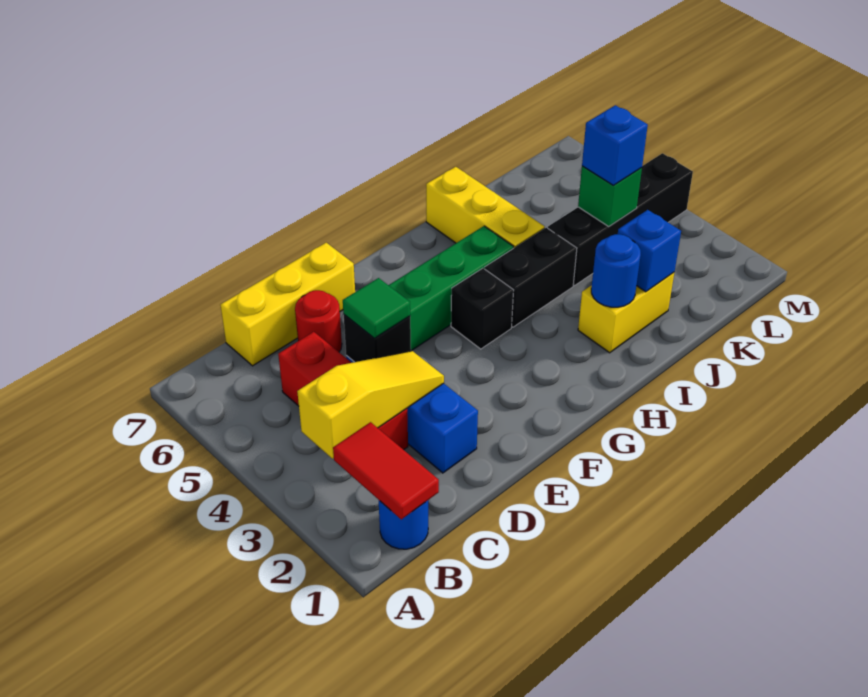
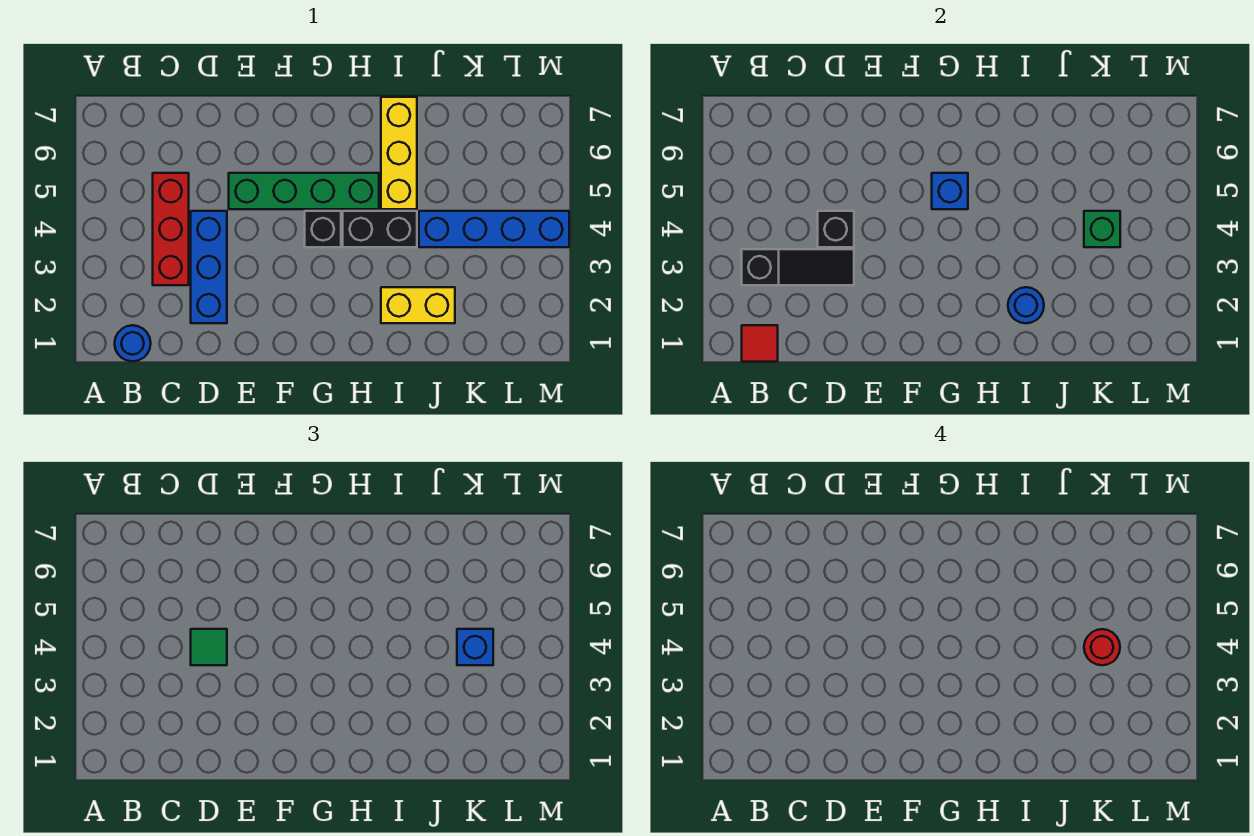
red 1x2 tile [333,422,439,519] -> red 1x1 tile [742,325,778,362]
yellow 1x3 slope [297,351,444,459] -> black 1x3 slope [742,249,854,285]
yellow 1x3 brick [220,243,355,366] -> none
red 1x1 round brick [295,290,342,352] -> red 1x1 round brick moved to [1084,629,1120,665]
blue 1x1 brick [618,210,681,292] -> blue 1x1 brick moved to [932,173,968,209]
black 1x4 brick [548,153,693,285] -> blue 1x4 brick [419,211,569,247]

